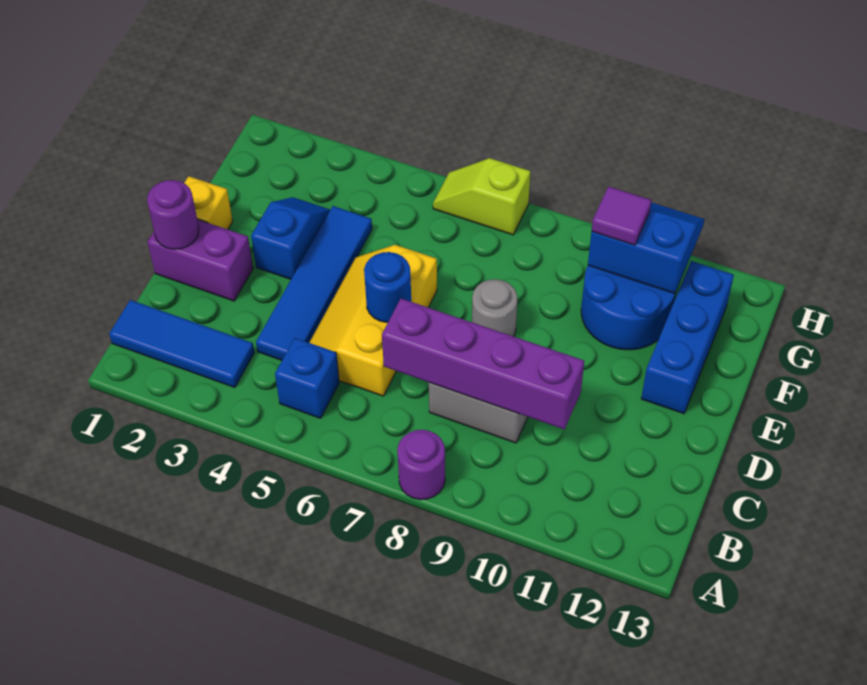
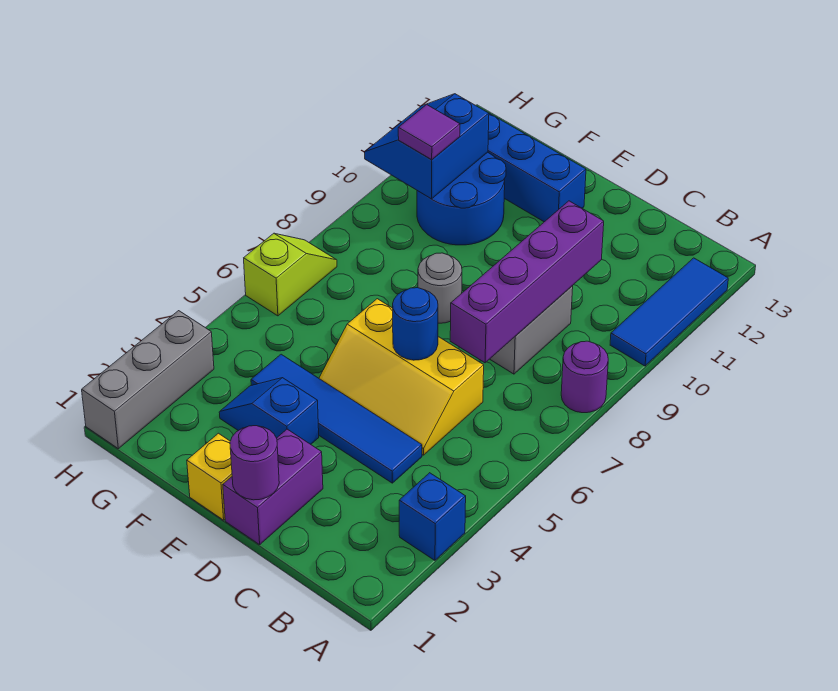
blue 1x3 tile [109,300,254,388] -> blue 1x3 tile moved to [610,258,728,366]
blue 1x1 brick [275,338,339,418] -> blue 1x1 brick moved to [399,473,466,560]
none -> grey 1x3 brick [82,311,214,449]
lime 1x2 slope [433,158,530,235] -> lime 1x2 slope turned to [244,233,337,316]

